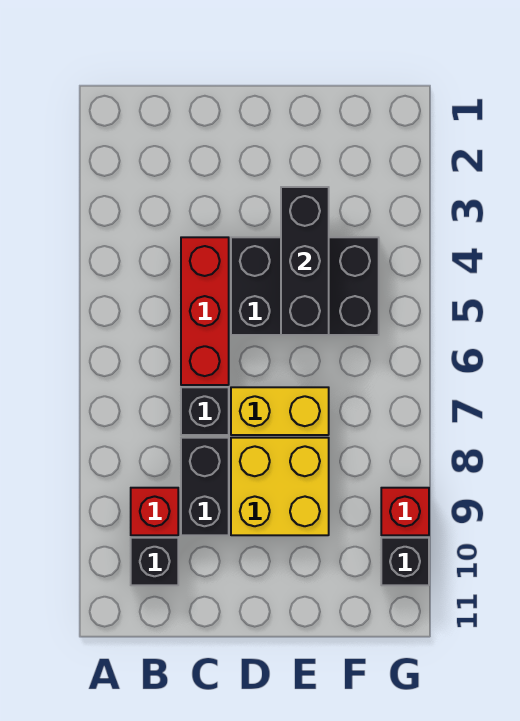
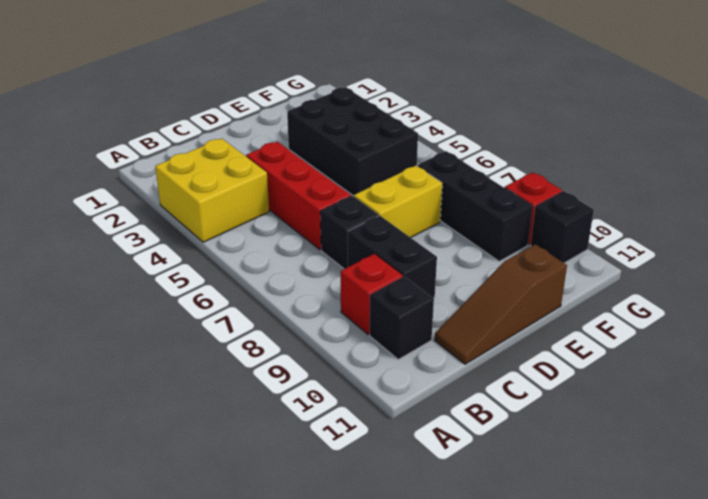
none -> brown 1x3 slope [435,244,567,364]
black 2x3 brick [231,237,379,335] -> black 2x3 brick turned to [287,87,418,196]
yellow 2x2 brick [231,438,329,535] -> yellow 2x2 brick moved to [155,138,269,242]
black 1x3 brick [281,187,329,335] -> black 1x3 brick moved to [417,151,532,261]

